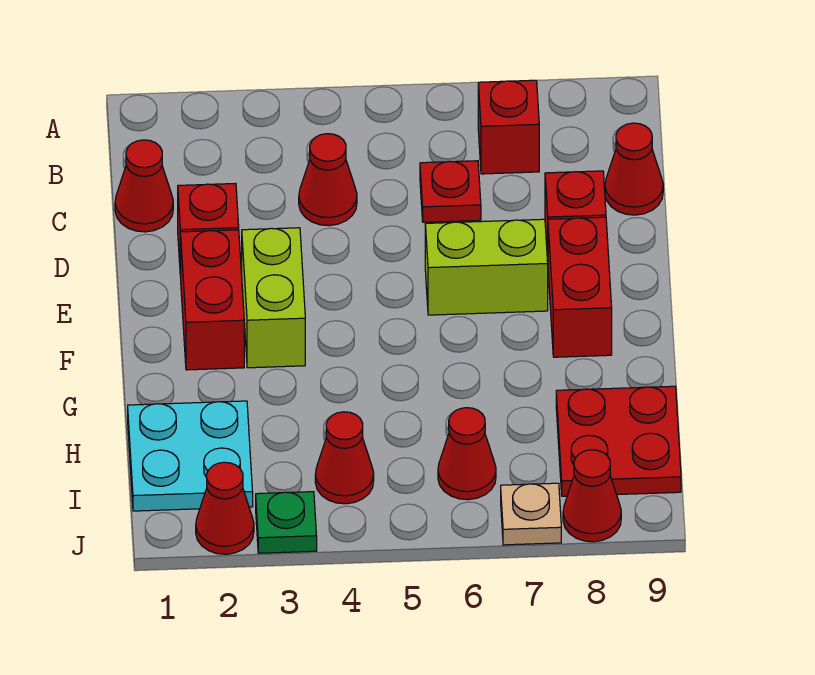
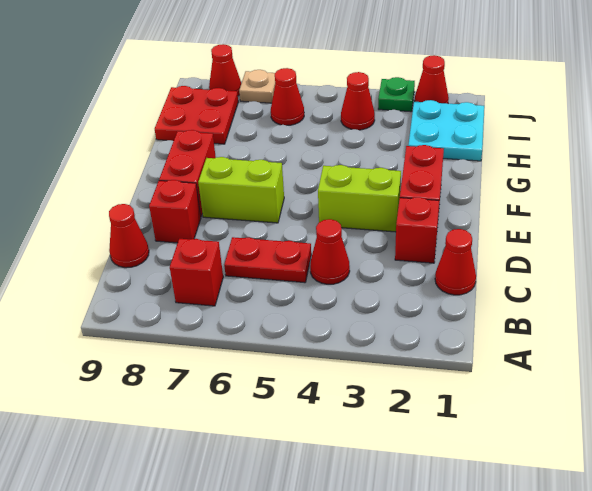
red 1x1 plate [420,161,481,222] -> red 1x2 plate [224,237,311,283]
lime 1x2 brick [242,228,305,368] -> lime 1x2 brick turned to [318,165,401,232]

